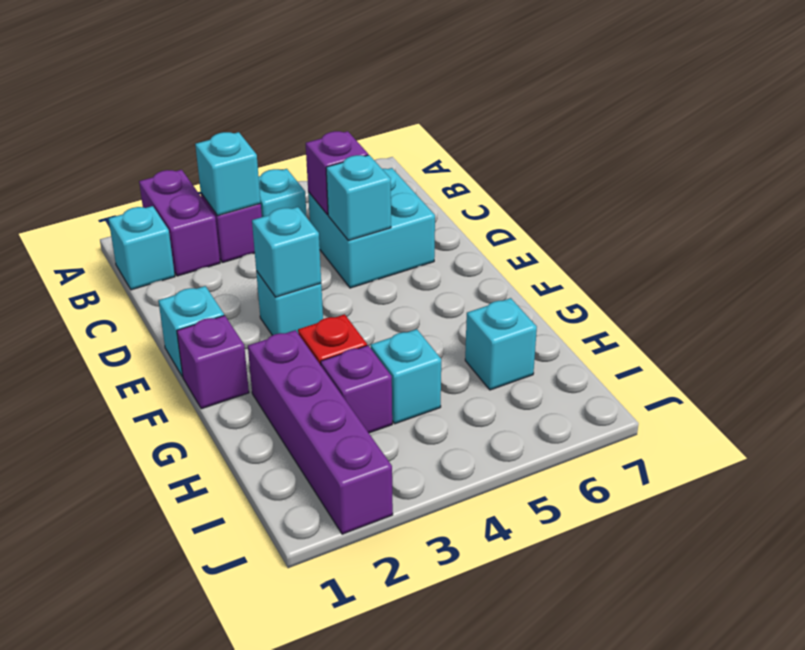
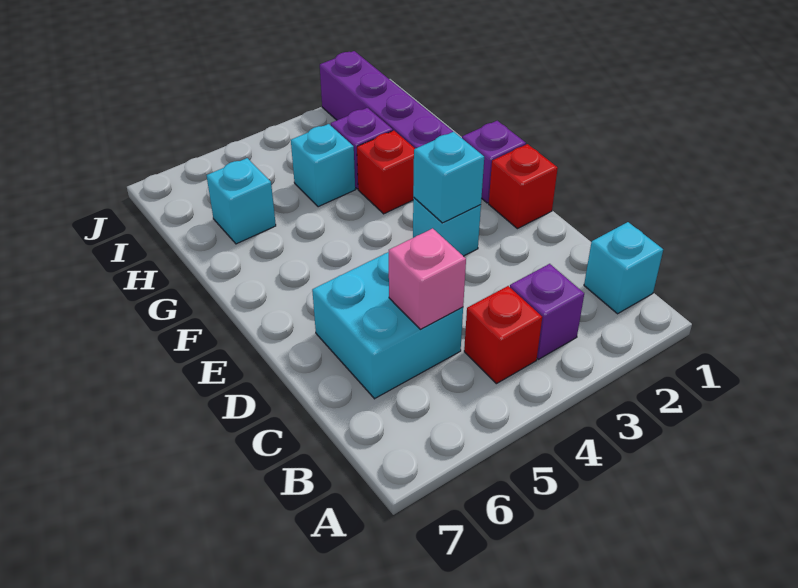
purple 1x2 brick [139,170,220,276] -> none
cyan 1x1 brick [195,132,261,216] -> none
cyan 1x1 brick [259,169,307,217] -> red 1x1 brick [464,286,542,384]
purple 1x1 brick [306,131,368,215] -> pink 1x1 brick [389,228,466,329]
cyan 1x1 brick [326,155,391,241] -> none
cyan 1x1 brick [158,286,224,377] -> red 1x1 brick [489,144,558,229]

